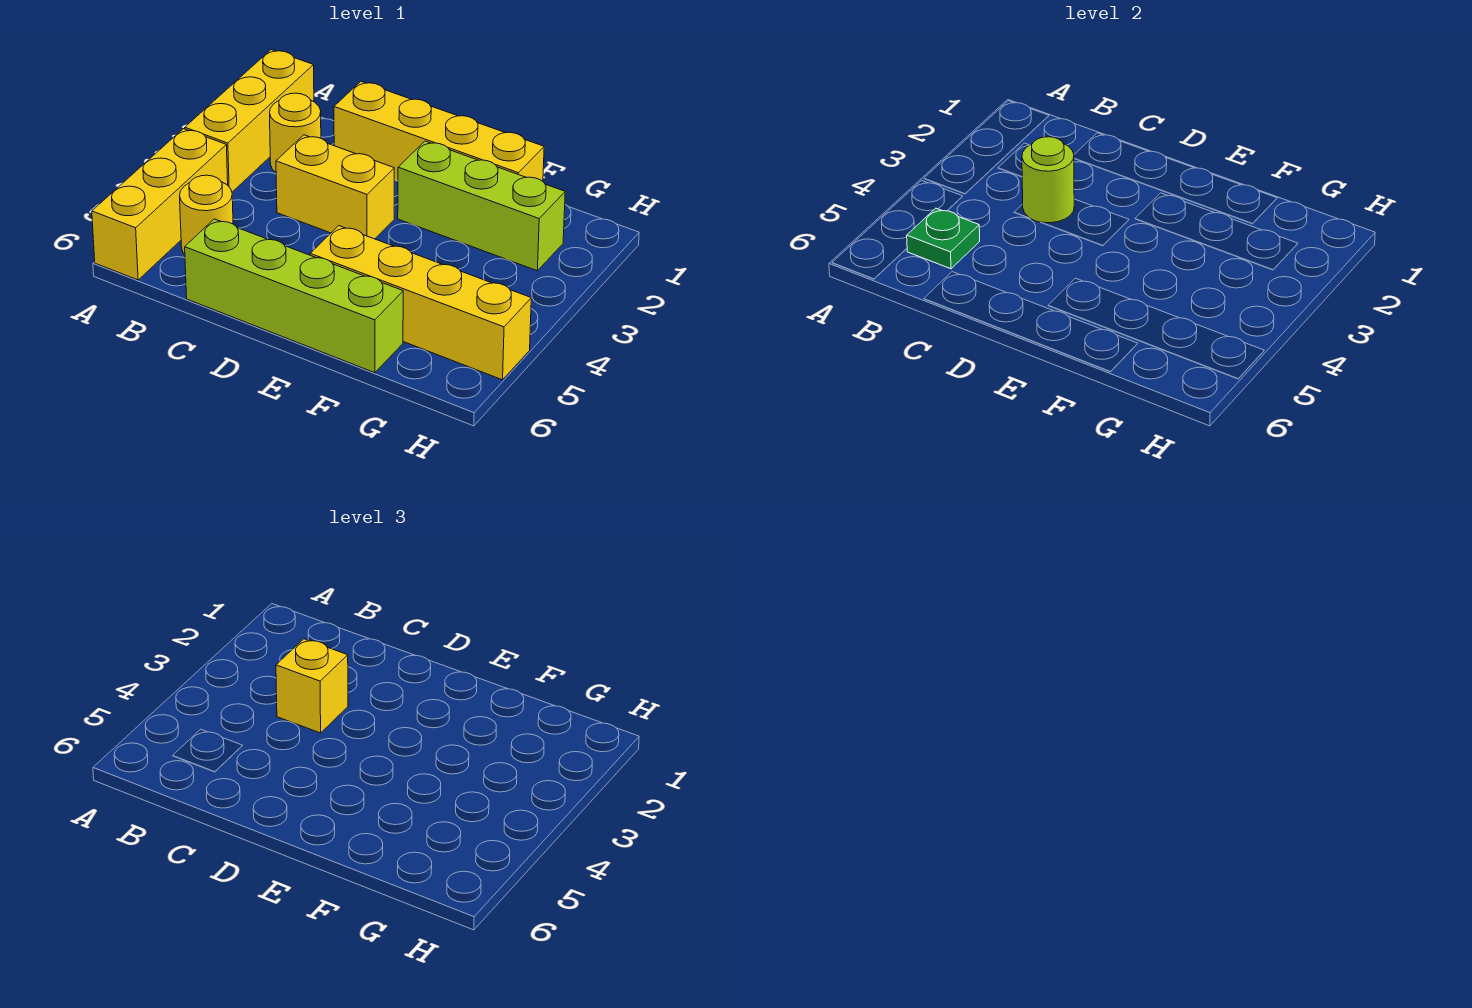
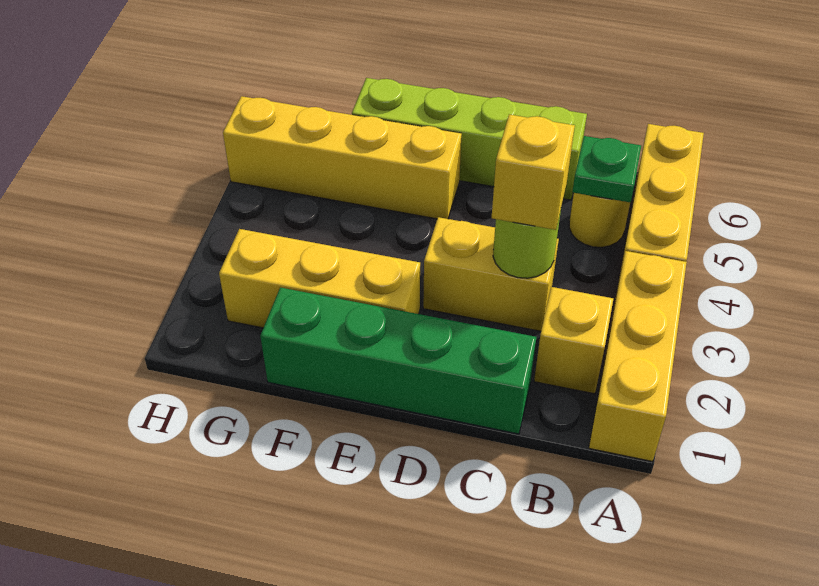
yellow 1x1 round brick [270,93,321,172] -> yellow 1x1 brick [534,287,613,394]
yellow 1x4 brick [334,82,544,181] -> green 1x4 brick [260,287,536,434]
lime 1x3 brick [398,141,565,271] -> yellow 1x3 brick [219,229,420,328]

